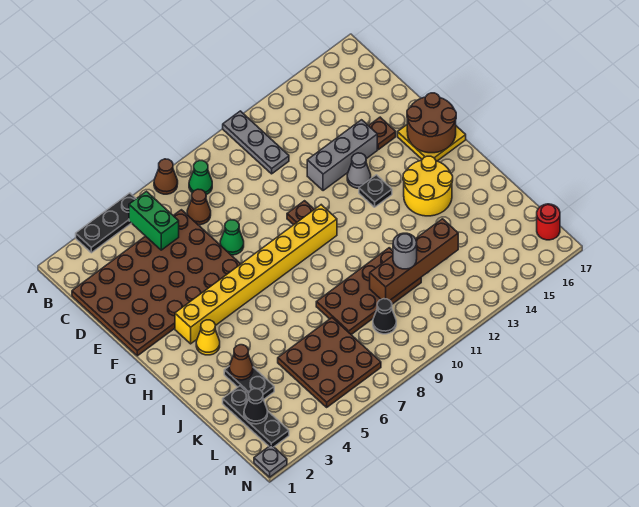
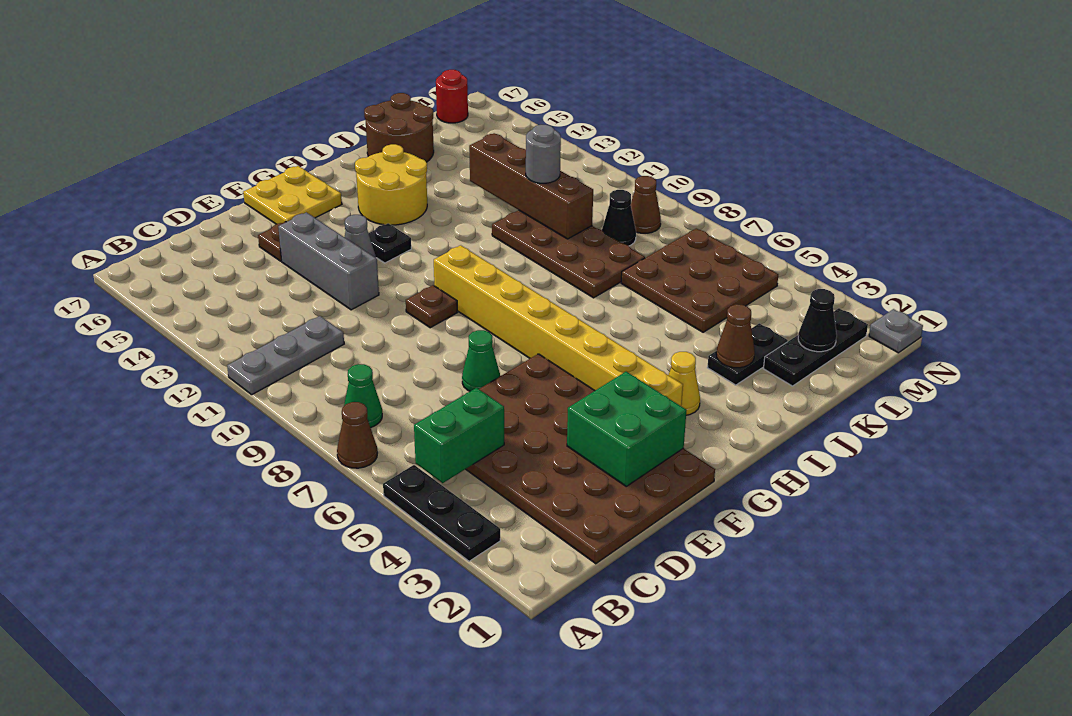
brown 1x1 cone [187,189,211,225] -> brown 1x1 cone moved to [631,176,661,233]
none -> green 2x2 brick [567,372,687,486]
brown 2x2 round brick [407,93,456,153] -> brown 2x2 round brick moved to [364,93,434,162]

